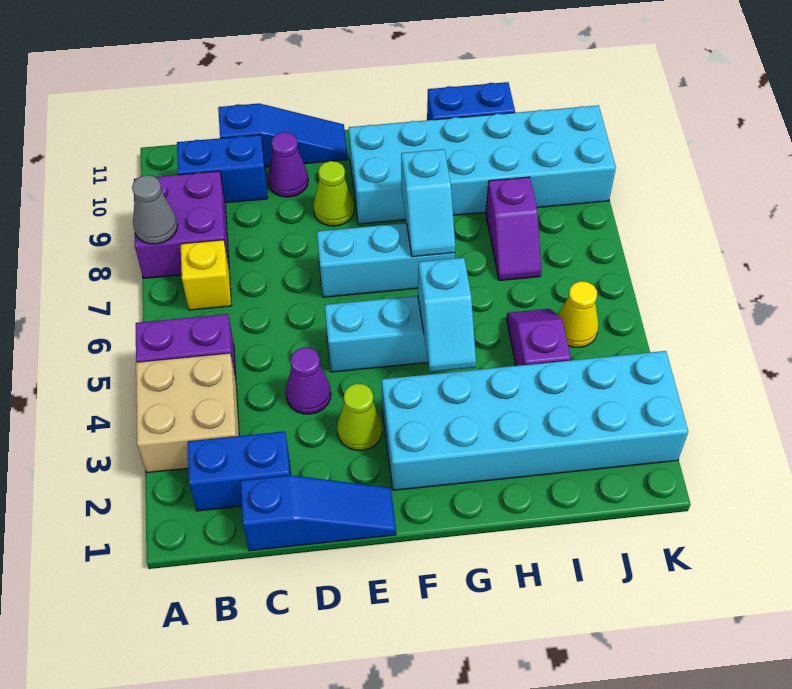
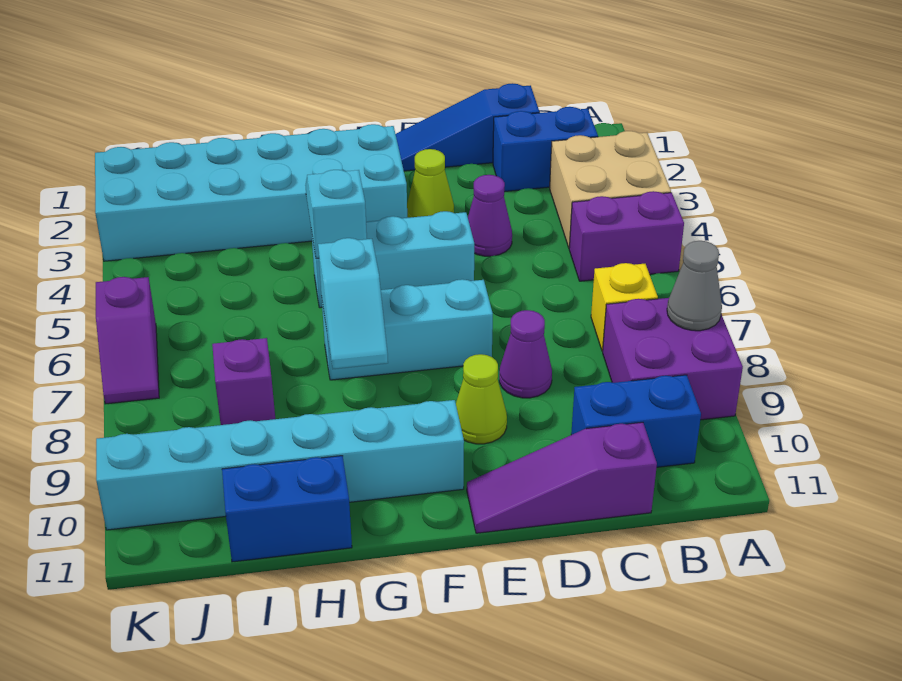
blue 1x3 slope [218,103,348,167] -> purple 1x3 slope [467,422,657,533]
purple 1x1 cone [268,132,308,197] -> purple 1x1 cone moved to [499,310,552,398]
cyan 2x6 brick [349,105,616,224] -> cyan 1x6 brick [96,400,464,530]
cyan 1x2 slope [401,149,455,257] -> cyan 1x2 slope turned to [318,238,388,369]
purple 1x2 slope [506,309,571,366] -> purple 1x2 slope moved to [96,277,159,404]
yellow 1x1 cone [558,281,599,347] -> none

